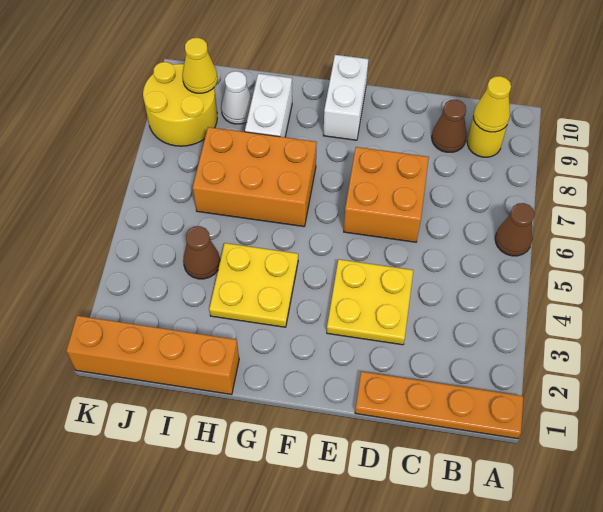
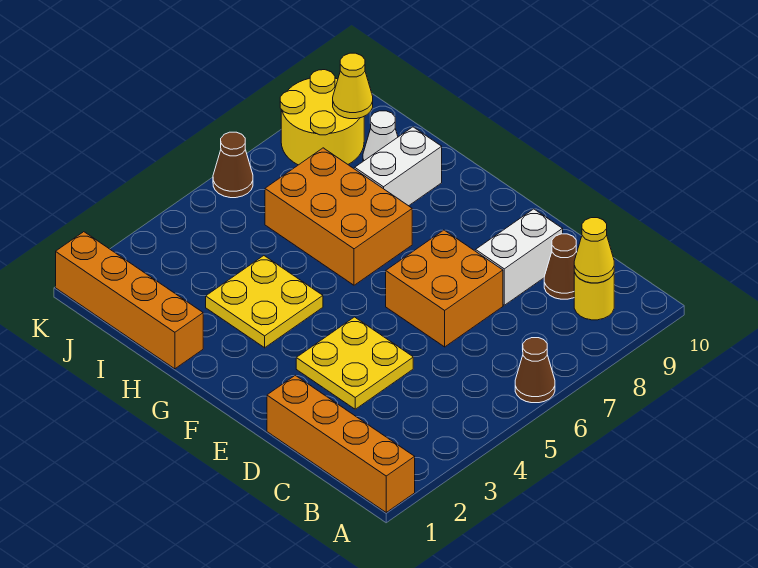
orange 1x4 plate [355,372,523,439] -> orange 1x4 brick [267,375,415,512]
white 1x2 brick [323,55,368,140] -> white 1x2 brick moved to [476,209,563,305]
brown 1x1 cone [183,226,220,279] -> brown 1x1 cone moved to [213,132,253,198]

